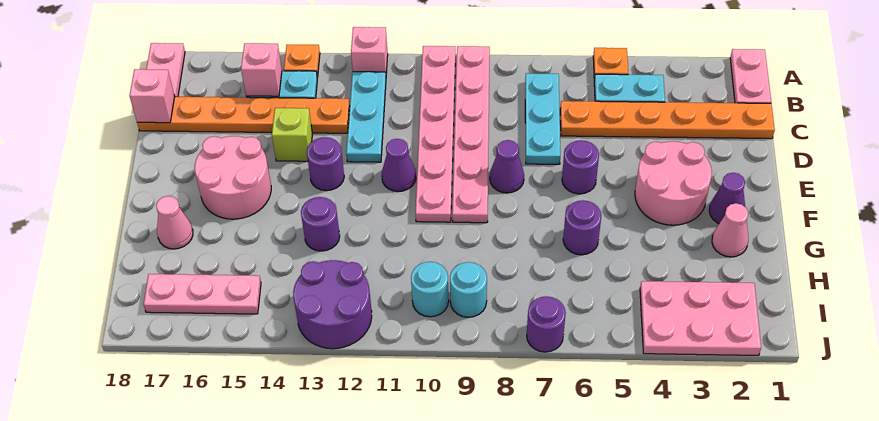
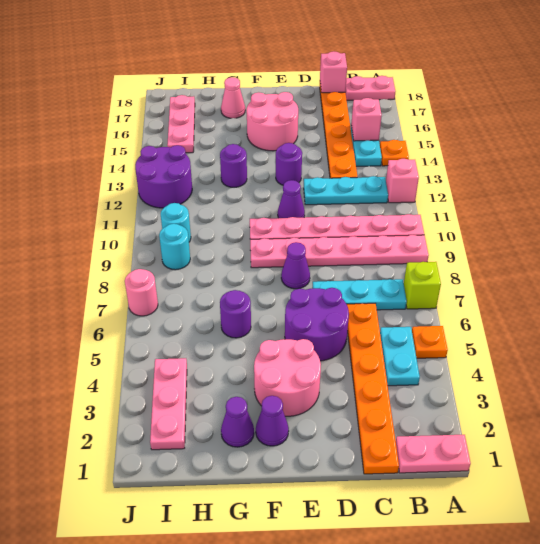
lime 1x1 brick [272,108,312,161] -> lime 1x1 brick moved to [404,262,441,309]
purple 1x1 round brick [562,140,599,194] -> purple 2x2 round brick [285,288,349,361]
pink 1x1 cone [712,203,748,257] -> purple 1x1 cone [221,397,254,447]
pink 2x3 plate [640,281,761,355] -> pink 1x3 plate [150,358,187,450]
purple 1x1 round brick [527,296,566,352] -> pink 1x1 round brick [125,269,158,316]

